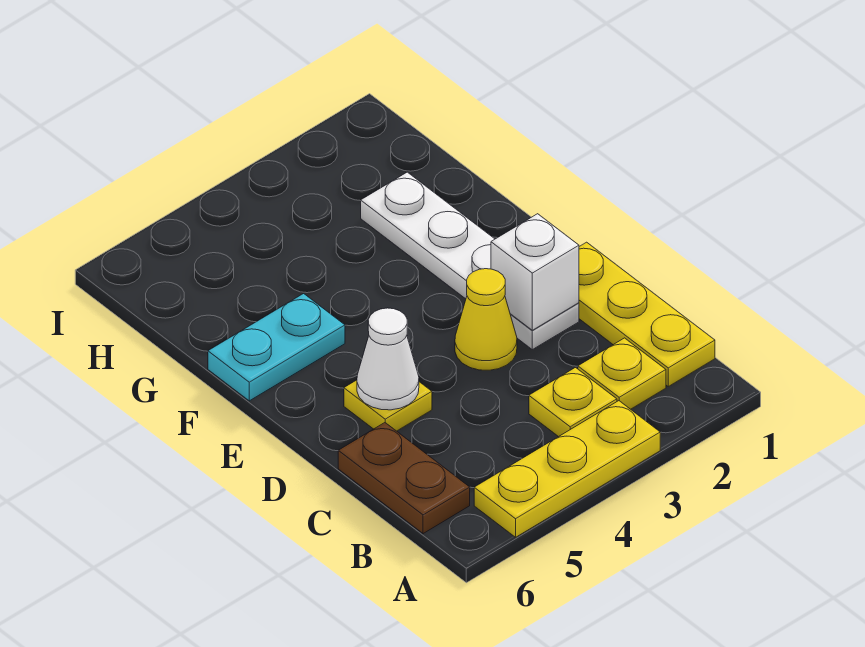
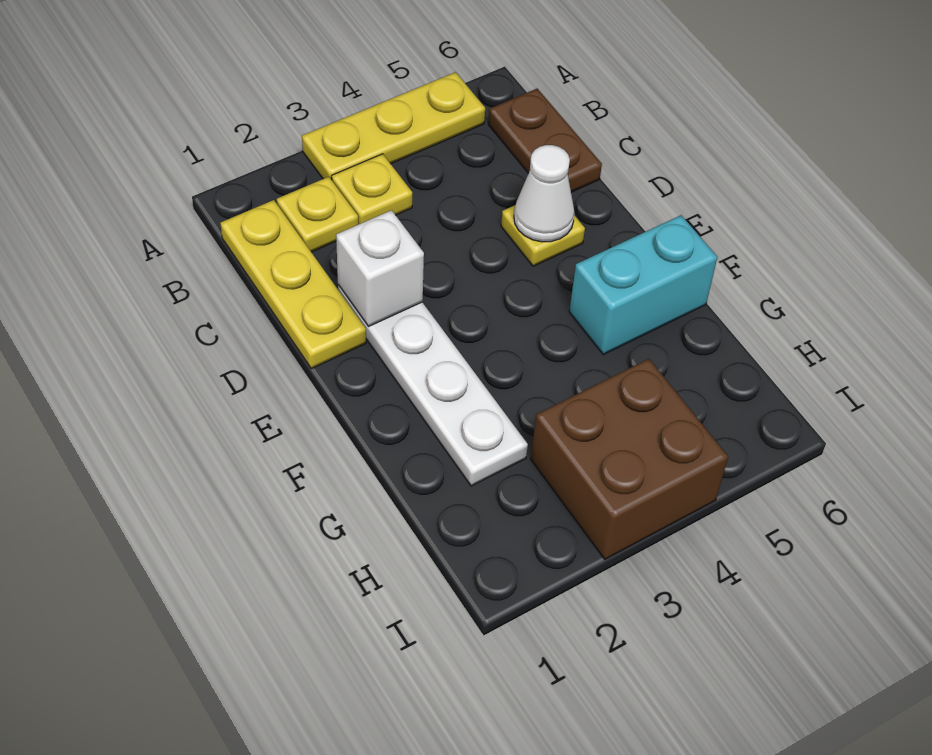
yellow 1x1 cone [455,269,517,370] -> none
cyan 1x2 plate [208,294,345,401] -> cyan 1x2 brick [569,215,717,355]
none -> brown 2x2 brick [531,359,728,559]

